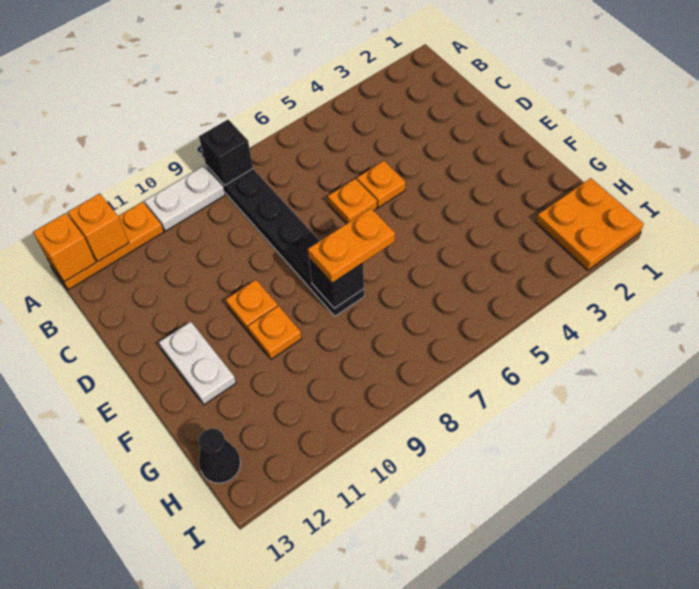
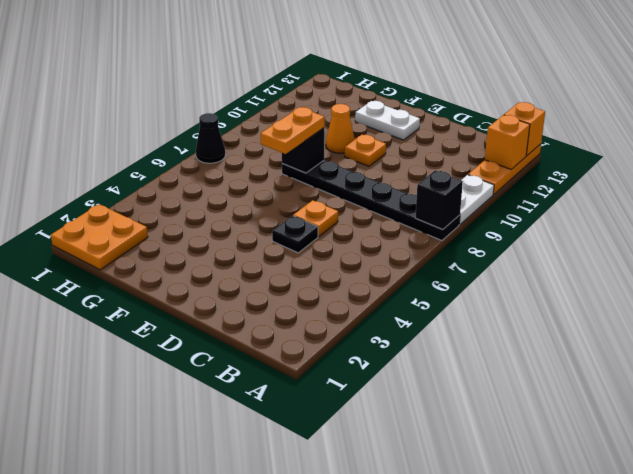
orange 1x1 plate [357,161,406,208] -> black 1x1 plate [272,216,318,253]
orange 1x1 plate [248,306,302,359] -> orange 1x1 cone [326,104,355,153]
black 1x1 cone [198,428,241,483] -> black 1x1 cone moved to [196,113,225,163]

